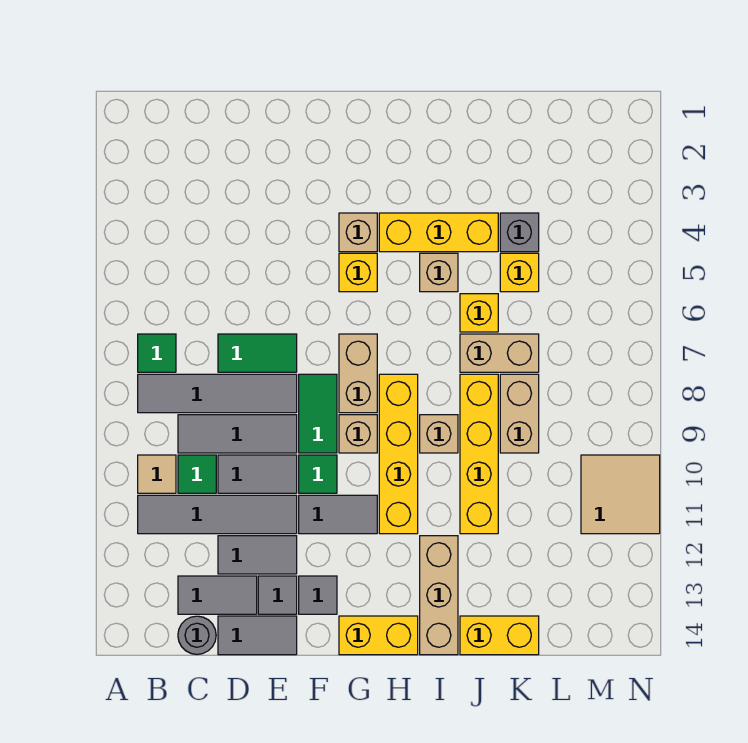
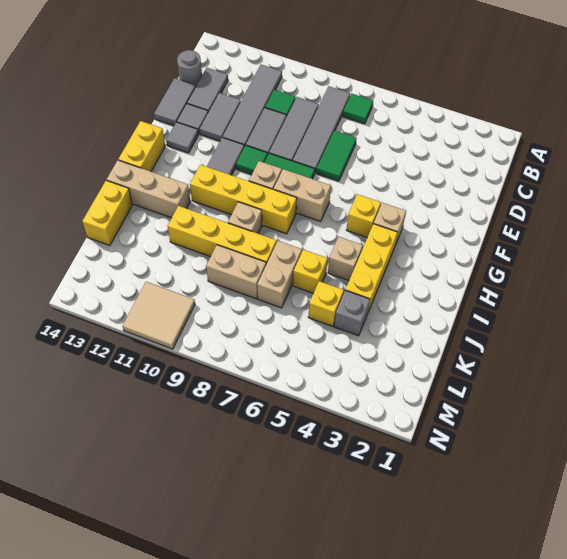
tan 1x1 tile [138,455,176,493] -> none

